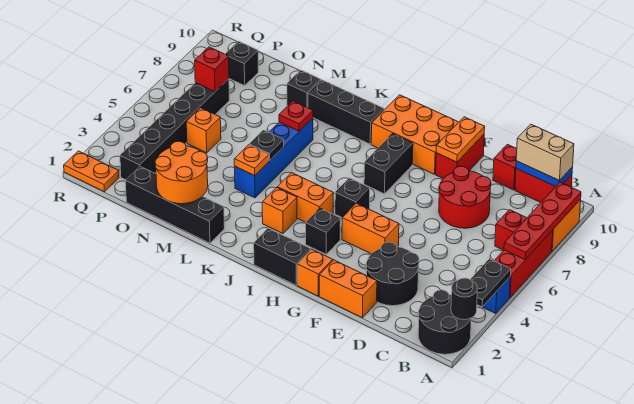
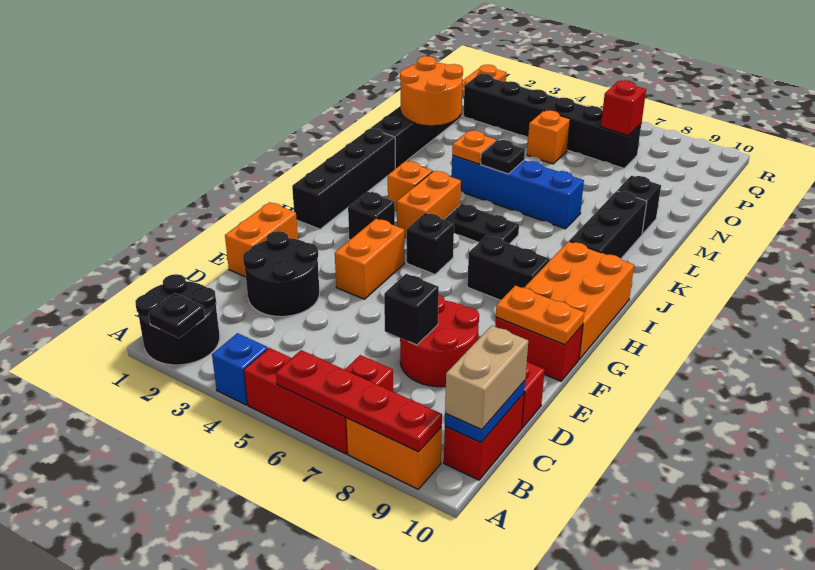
black 1x1 round brick [451,278,478,320] -> black 1x1 plate [149,293,205,338]
black 1x2 plate [470,259,511,307] -> black 1x2 plate moved to [445,204,519,244]
orange 1x1 brick [297,249,333,296] -> none
black 1x2 brick [254,228,311,285] -> black 1x4 brick [292,128,395,229]
red 1x1 plate [279,101,313,131] -> none
black 1x1 brick [225,41,258,86] -> black 1x1 brick moved to [384,274,439,345]

